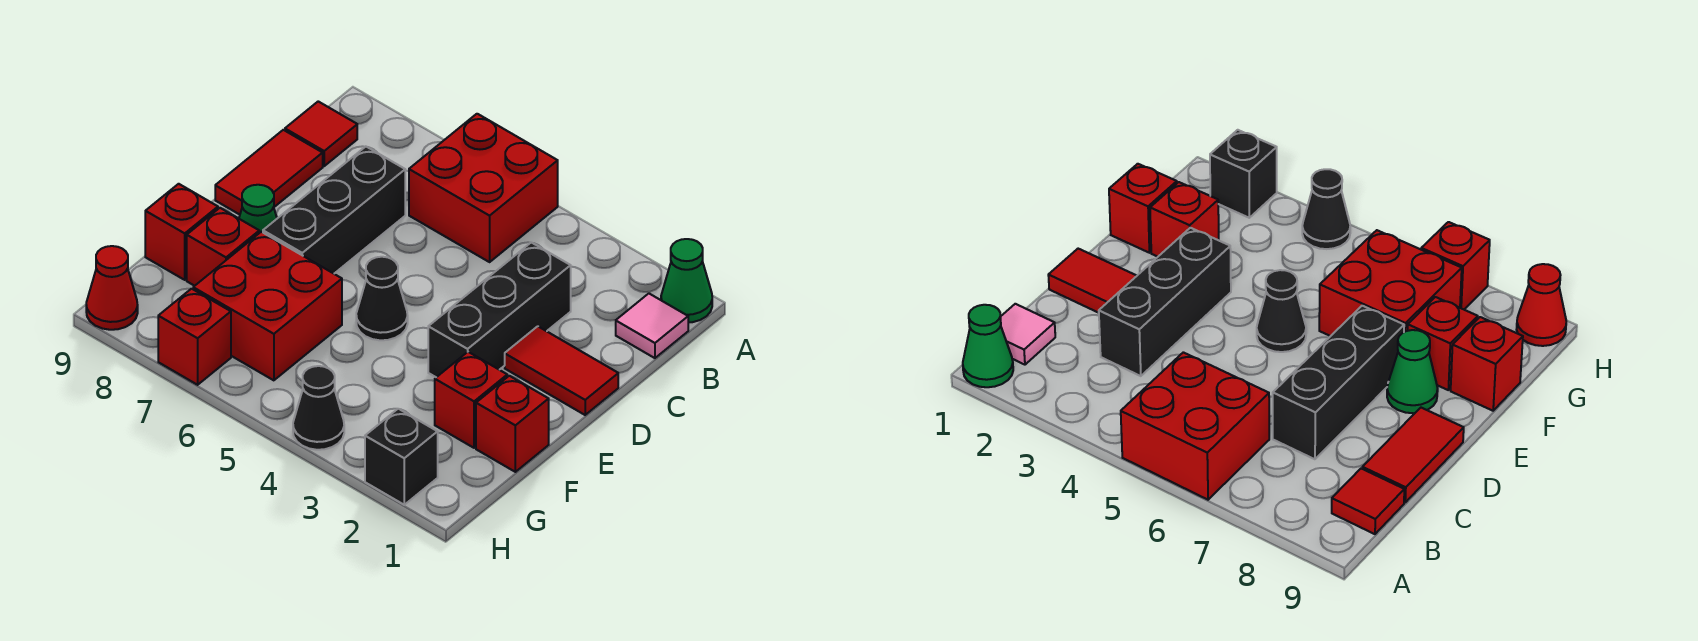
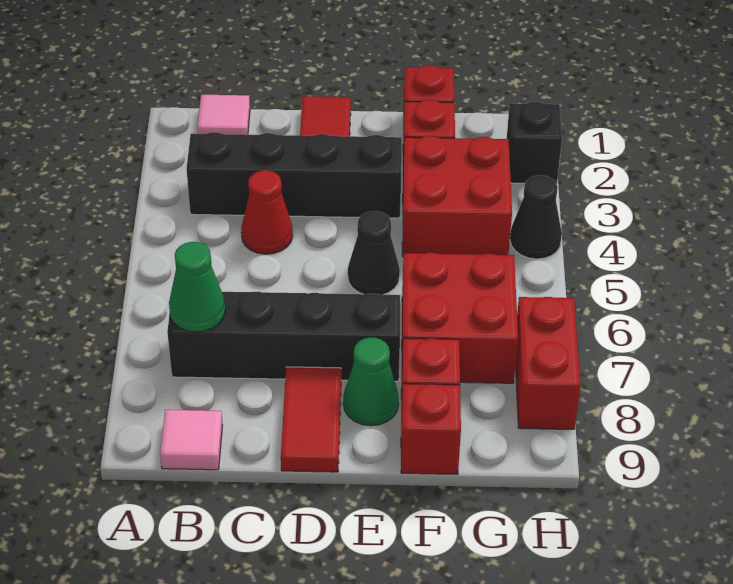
green 1x1 cone [661,239,712,322] -> green 1x1 cone moved to [169,242,225,332]
red 2x2 brick [409,114,558,262] -> red 2x2 brick moved to [402,136,512,256]
red 1x1 tile [285,101,357,166] -> pink 1x1 tile [160,410,222,470]
black 1x3 brick [428,242,571,377] -> black 1x4 brick [187,132,402,218]
black 1x3 brick [263,147,405,274] -> black 1x4 brick [167,292,401,381]
red 1x2 tile [215,130,323,215] -> red 1x2 tile turned to [281,367,341,472]
red 1x1 brick [158,289,231,385] -> red 1x2 brick [516,297,581,429]
red 1x1 cone [86,246,138,330] -> red 1x1 cone moved to [241,170,293,254]

